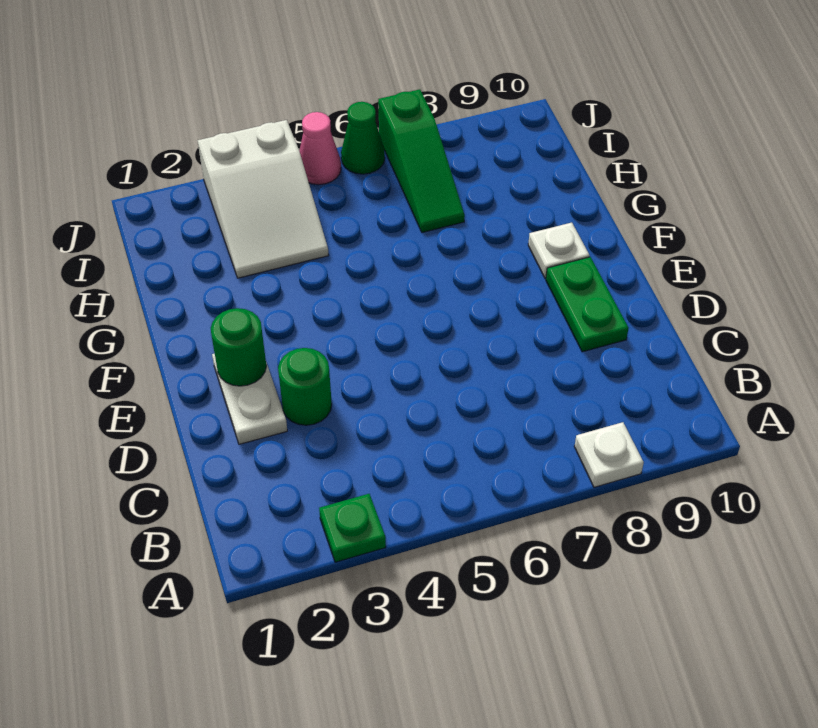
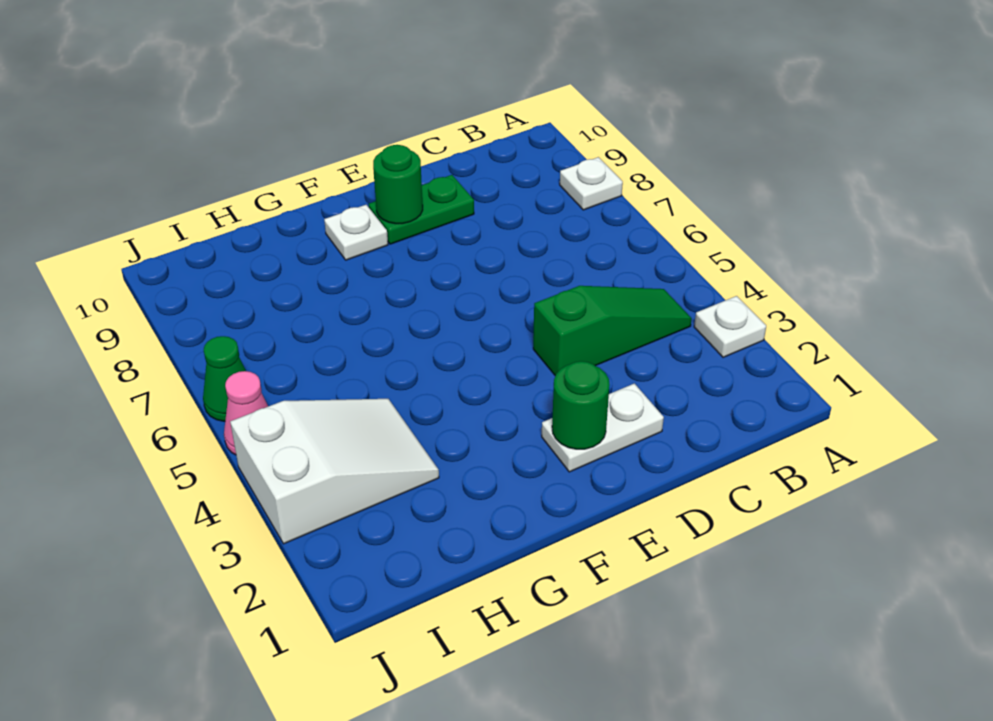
green 1x1 plate [319,494,386,562] -> white 1x1 plate [694,296,766,357]
green 1x1 round brick [278,348,332,425] -> green 1x1 round brick moved to [373,145,423,224]
green 1x3 slope [378,89,465,232] -> green 1x3 slope moved to [533,286,692,376]

